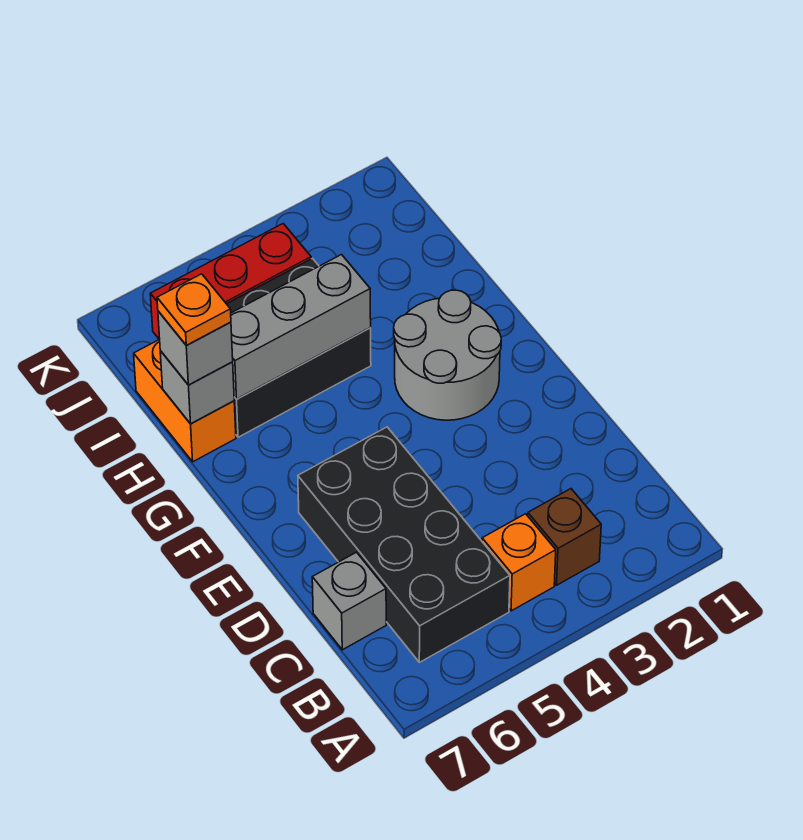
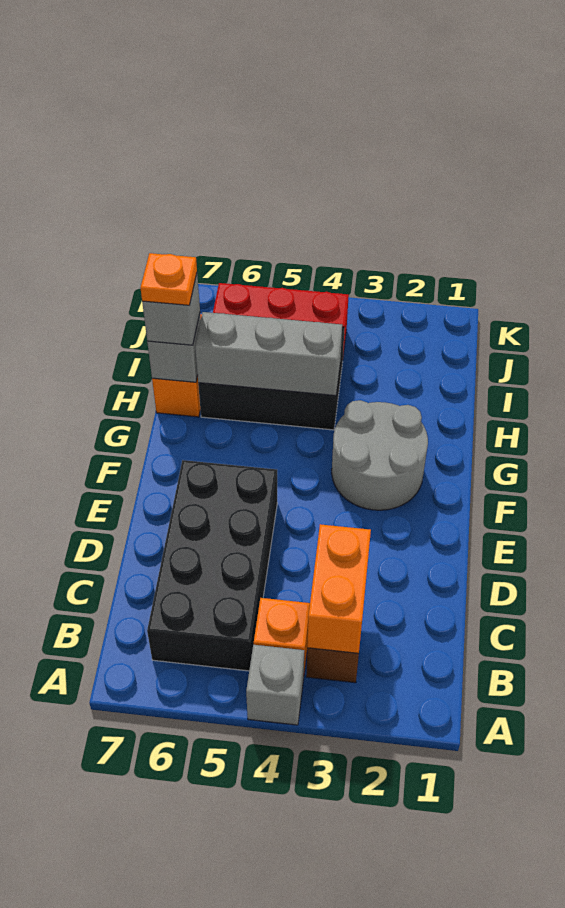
none -> orange 1x2 brick [307,524,371,653]
grey 1x1 brick [312,552,386,650] -> grey 1x1 brick moved to [246,645,304,725]

